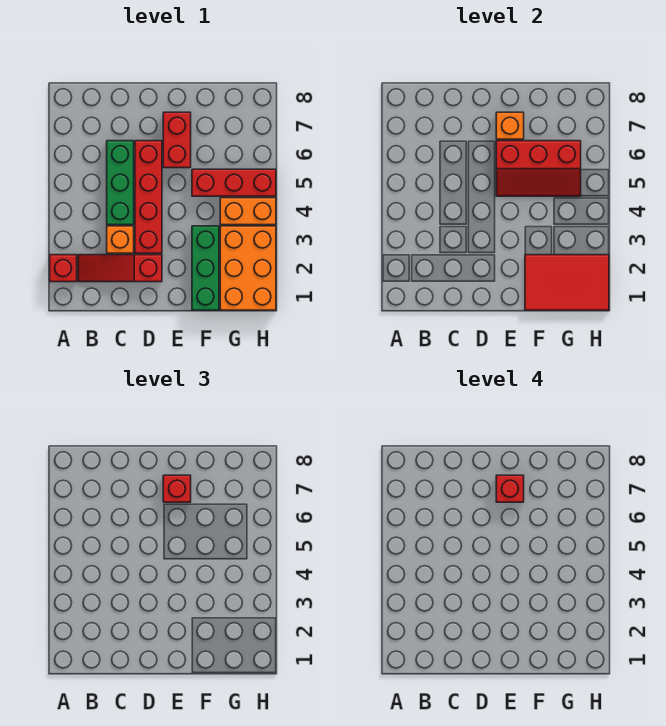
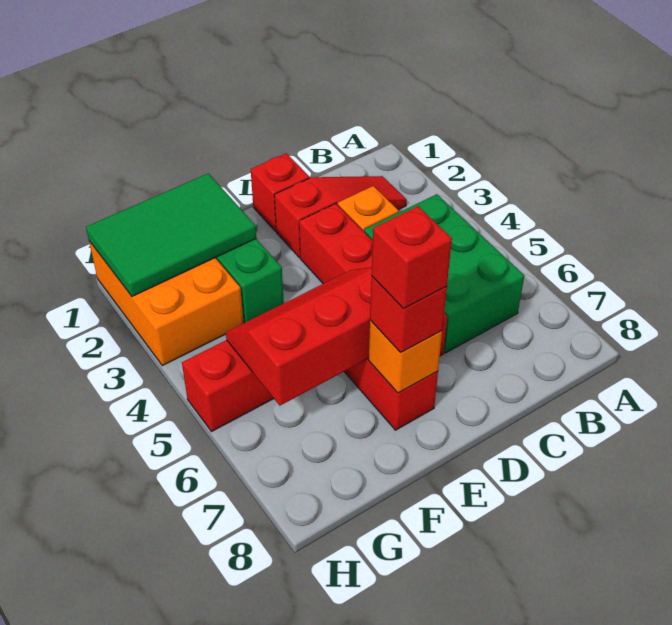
red 1x1 brick [50,255,77,282] -> red 1x1 brick moved to [251,153,309,231]
green 1x3 brick [107,141,134,225] -> green 2x3 brick [364,194,524,353]
red 2x3 tile [525,255,609,310] -> green 2x3 tile [86,173,256,296]
orange 1x2 brick [220,198,276,225] -> none

